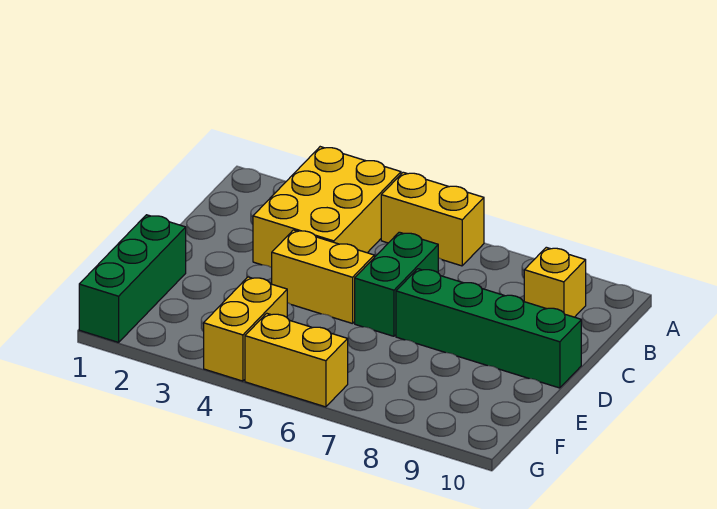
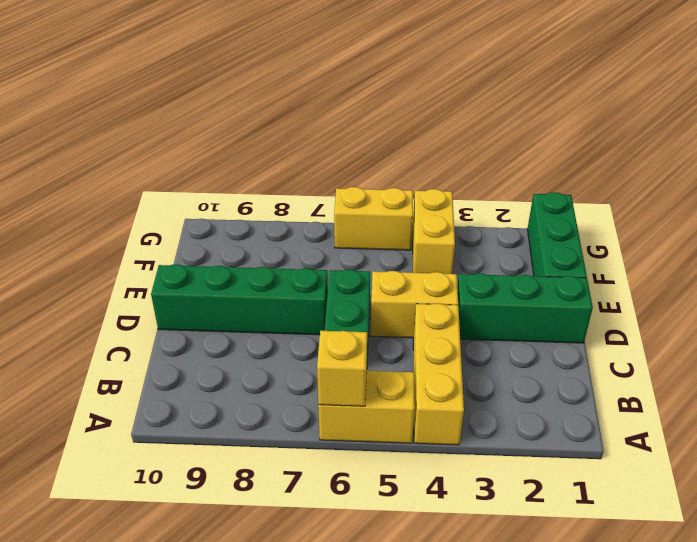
yellow 2x3 brick [253,147,401,267] -> yellow 1x3 brick [413,304,464,445]
yellow 1x1 brick [524,247,586,317] -> yellow 1x1 brick moved to [317,331,367,406]
none -> green 1x3 brick [457,273,593,343]

